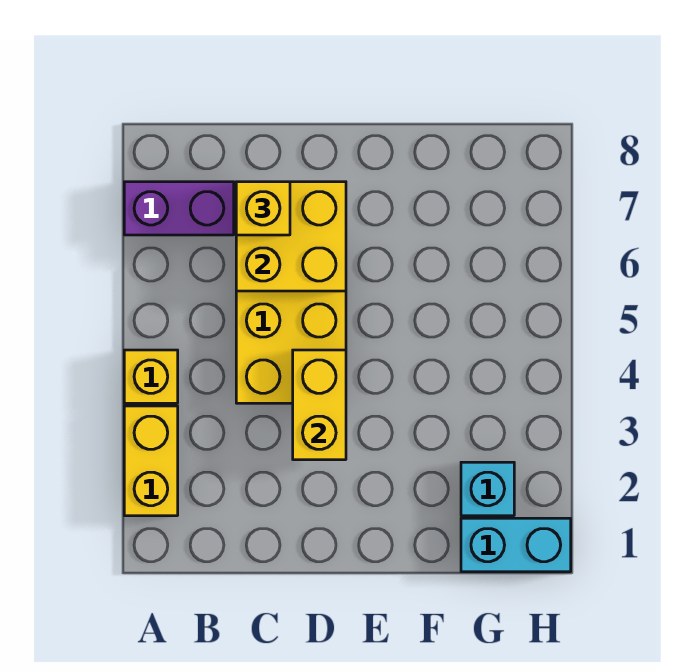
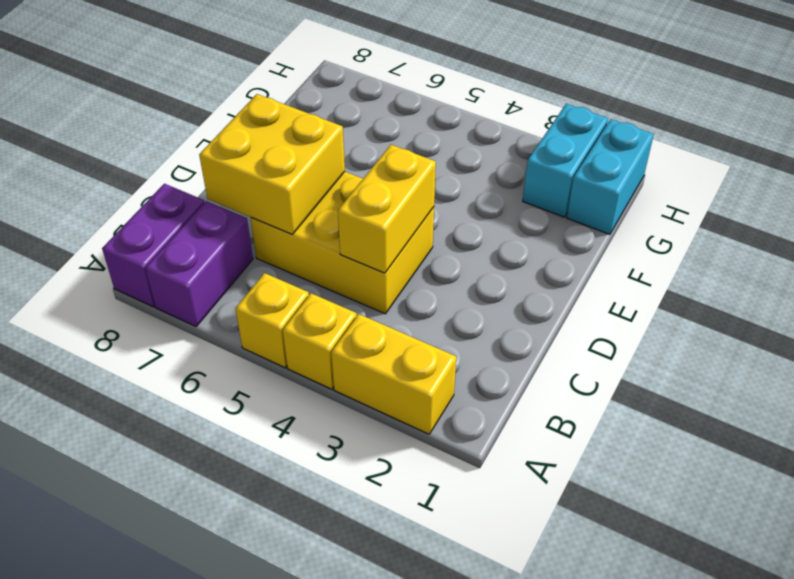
none -> purple 1x2 brick [102,184,204,307]
yellow 1x1 brick [236,182,290,235] -> yellow 1x1 brick moved to [235,273,309,368]
yellow 1x2 brick [293,350,346,460] -> yellow 1x2 brick turned to [338,145,436,273]
cyan 1x1 brick [461,462,514,516] -> cyan 1x2 brick [523,104,608,217]

